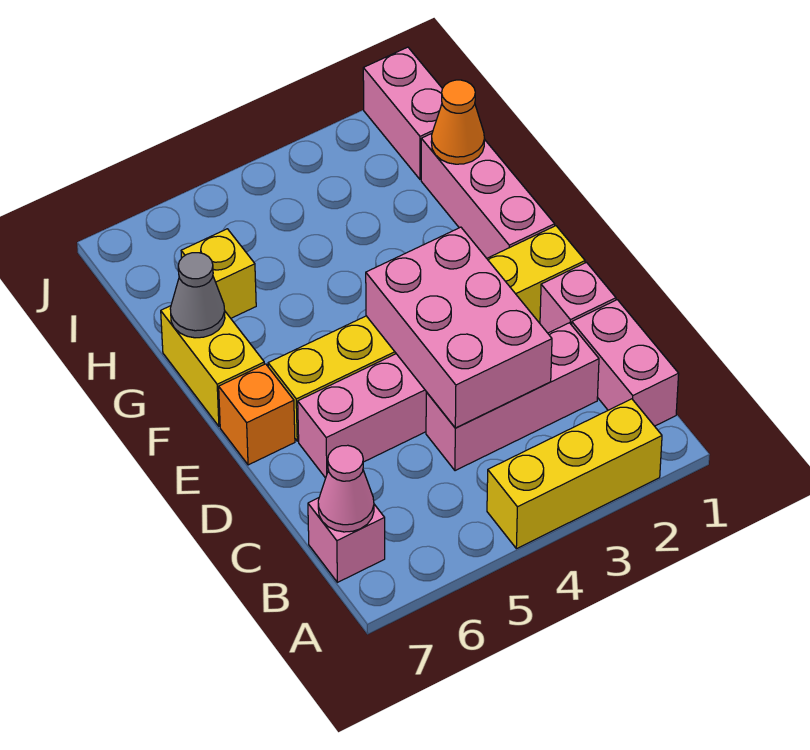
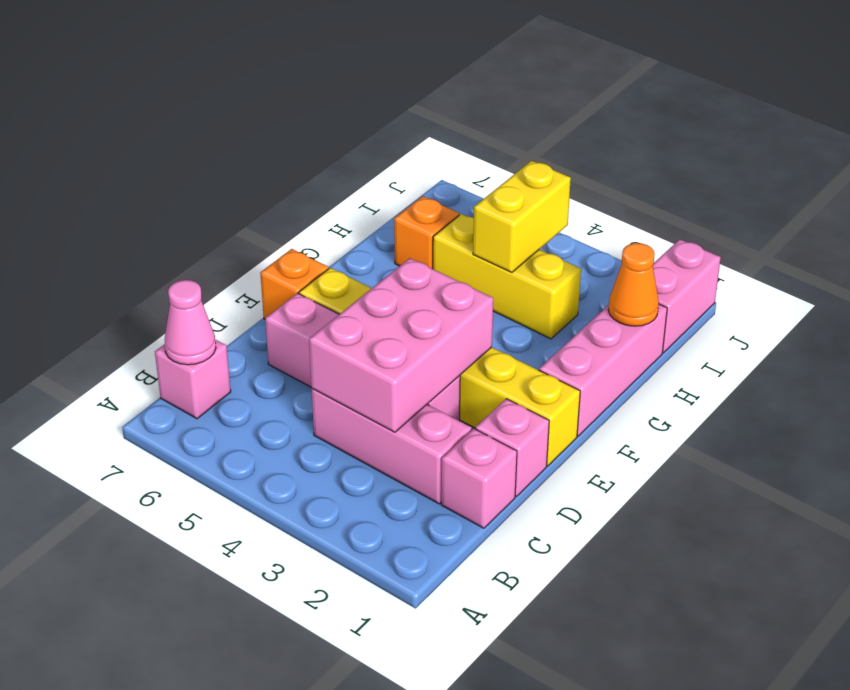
yellow 1x3 brick [487,399,662,549] -> yellow 1x3 brick moved to [433,214,581,339]
pink 1x2 brick [572,300,679,426] -> pink 1x1 brick [441,429,517,528]
yellow 1x2 brick [161,306,264,426] -> yellow 1x2 brick moved to [473,161,571,272]
grey 1x1 cone [170,253,225,338] -> none
yellow 1x1 brick [181,229,256,318] -> orange 1x1 brick [394,196,459,269]

